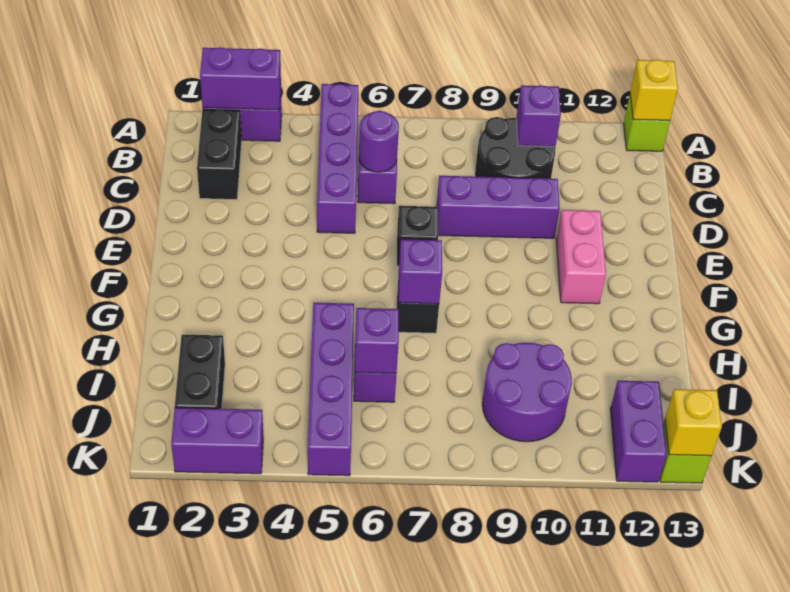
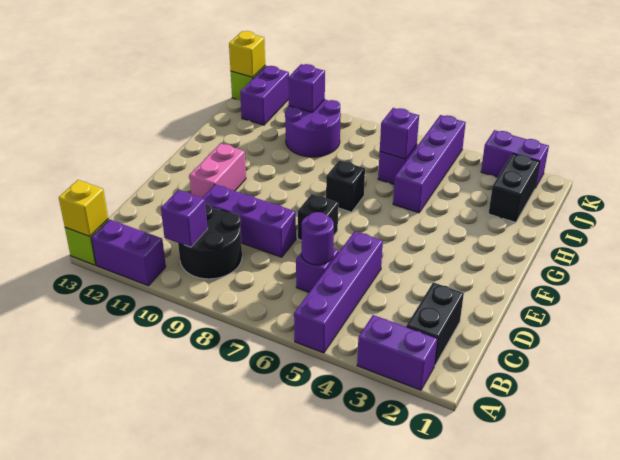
purple 1x2 brick [200,47,281,110] -> purple 1x2 brick moved to [91,219,166,286]
purple 1x1 brick [399,239,442,304] -> purple 1x1 brick moved to [288,64,325,112]

